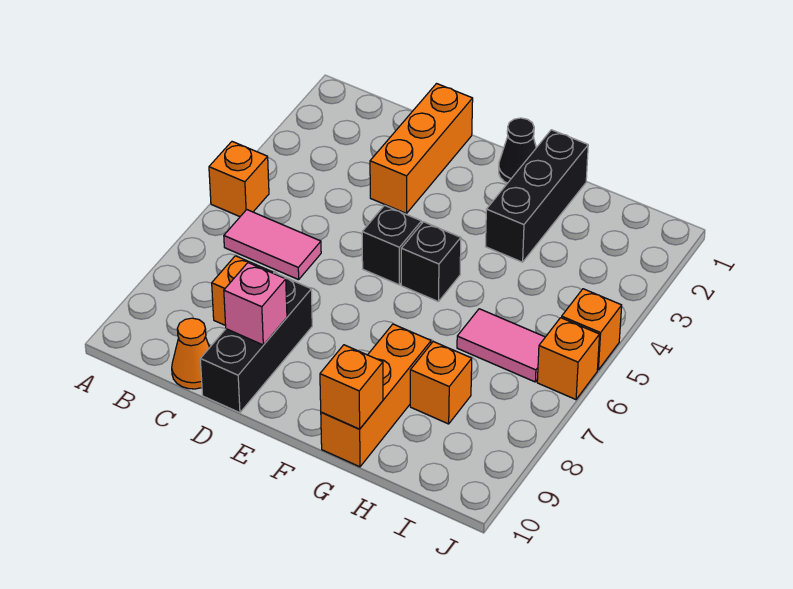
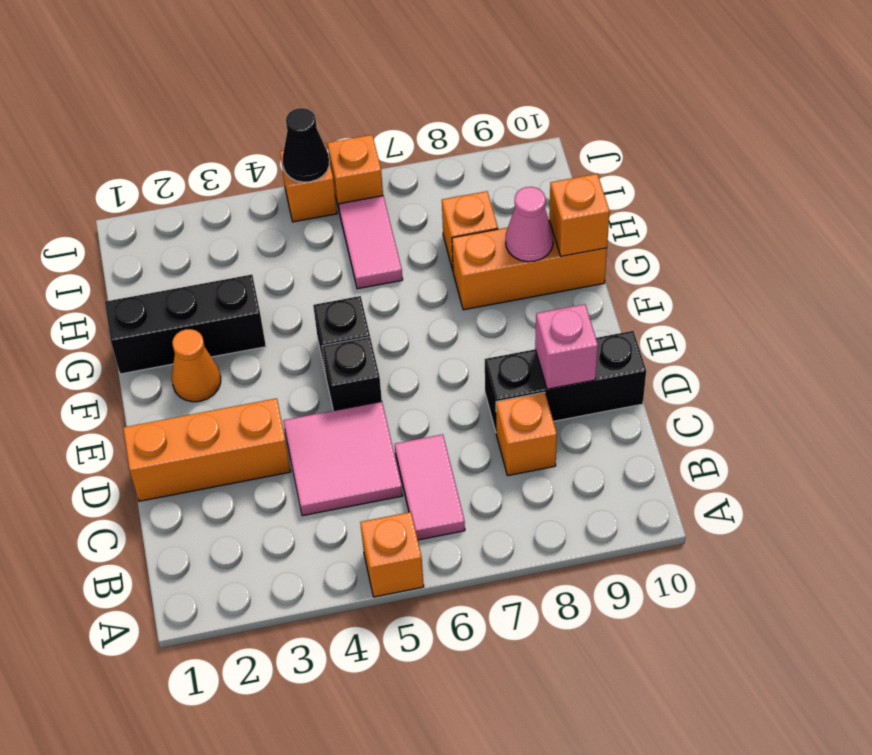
none -> pink 2x2 tile [283,401,403,516]
orange 1x1 cone [172,318,210,389] -> orange 1x1 cone moved to [172,329,221,402]
black 1x1 cone [499,118,536,183] -> black 1x1 cone moved to [283,108,329,182]
none -> pink 1x1 cone [506,187,553,262]

